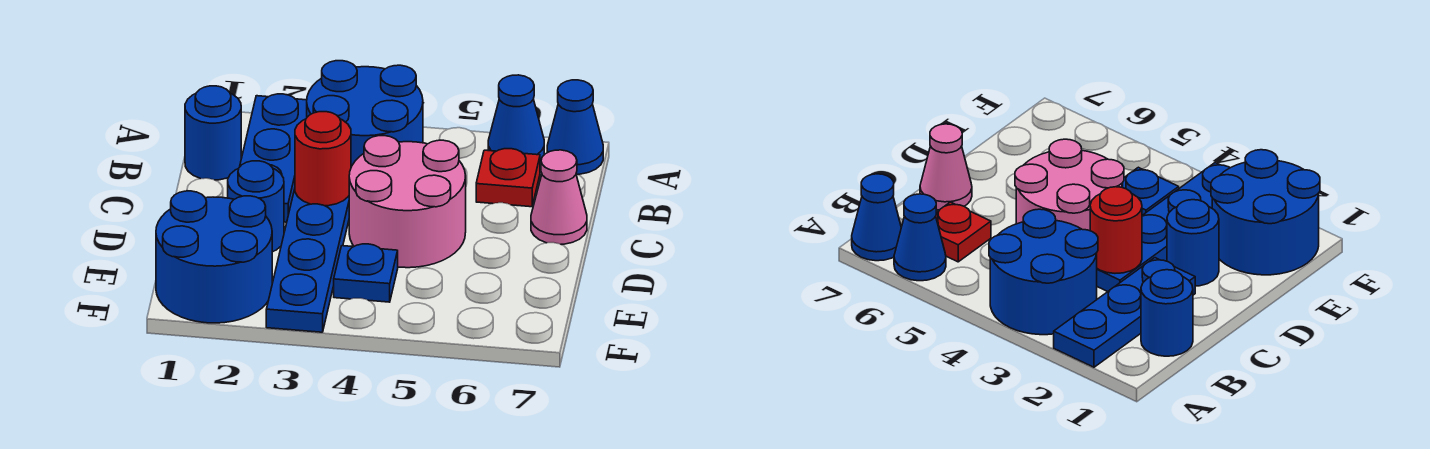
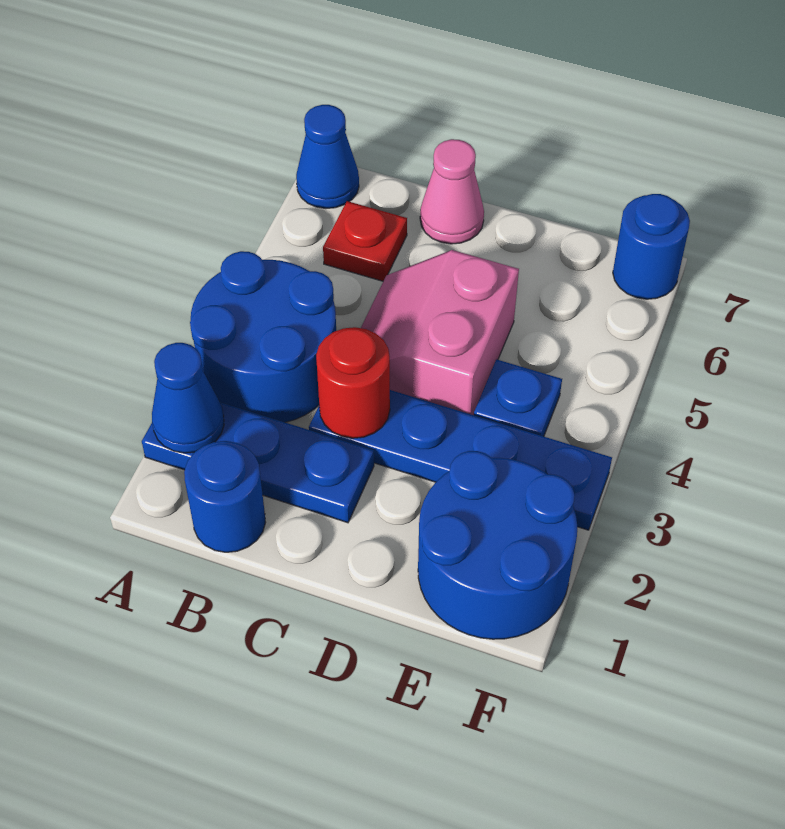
blue 1x1 cone [488,75,544,161] -> blue 1x1 cone moved to [152,343,224,453]
pink 2x2 round brick [349,136,466,268] -> pink 2x2 slope [361,250,519,415]
blue 1x1 round brick [228,161,284,252] -> blue 1x1 round brick moved to [613,194,690,299]

